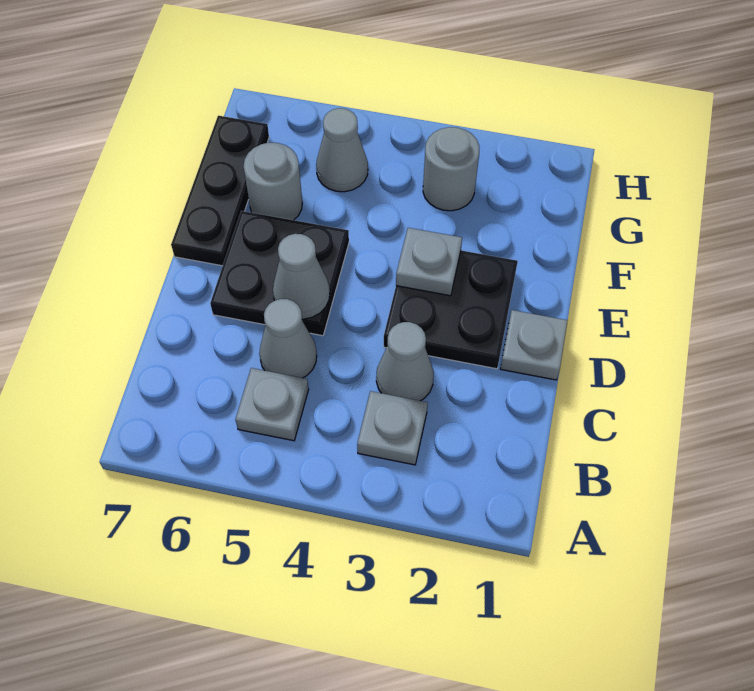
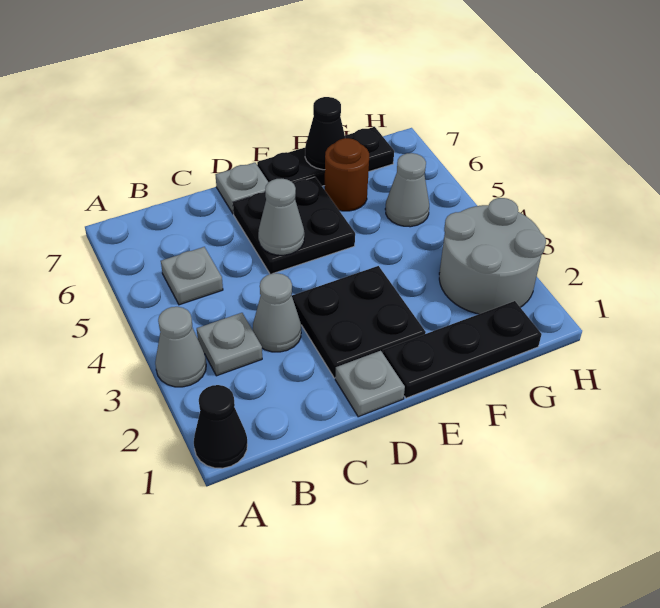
none -> black 1x1 cone [194,385,247,468]
grey 1x1 cone [259,299,317,378] -> grey 1x1 cone moved to [155,307,206,387]
none -> black 1x3 plate [383,301,542,398]
grey 1x1 plate [396,228,462,296] -> grey 1x1 plate moved to [216,163,268,214]
grey 1x1 round brick [244,143,302,220] -> brown 1x1 round brick [325,138,369,211]
none -> black 1x1 cone [305,97,345,170]
grey 1x1 round brick [423,127,479,211] -> grey 2x2 round brick [439,198,546,314]

